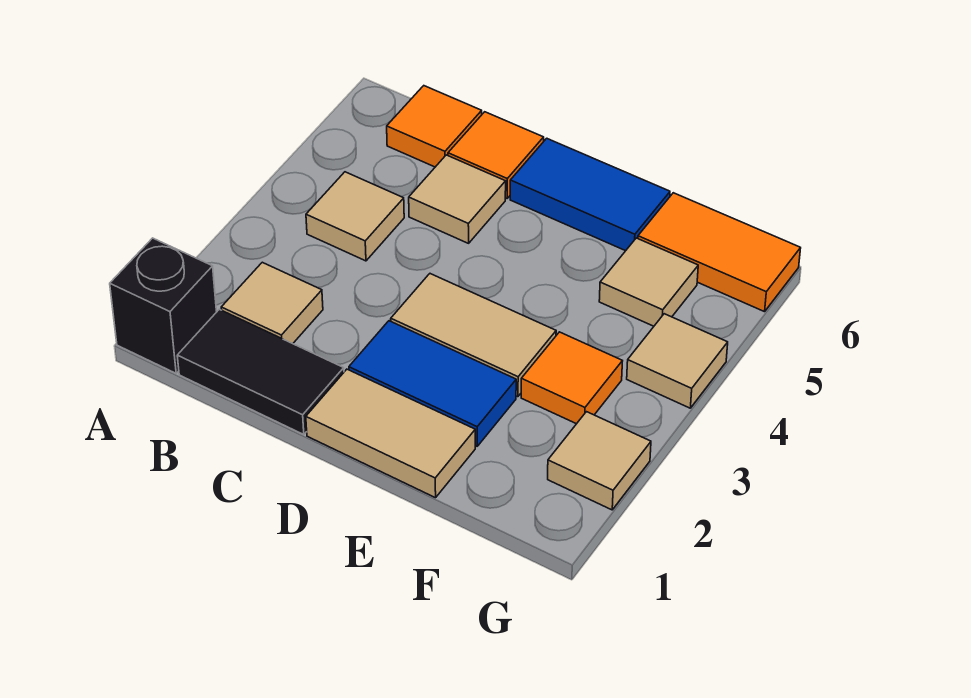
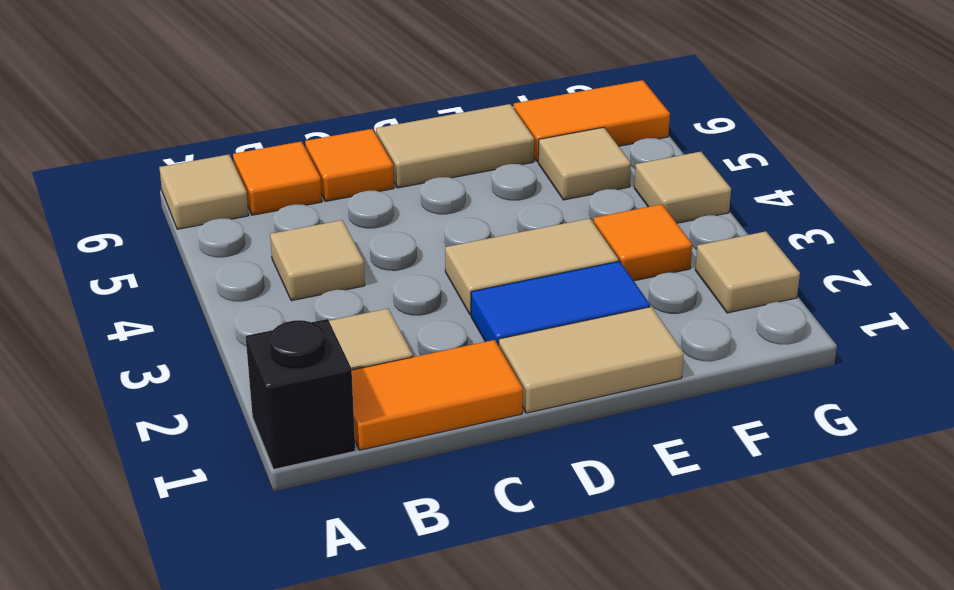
black 1x2 tile [177,309,344,435] -> orange 1x2 tile [352,340,523,450]
tan 1x1 tile [409,155,506,243] -> tan 1x1 tile moved to [159,155,248,229]
blue 1x2 tile [510,138,670,251] -> tan 1x2 tile [376,104,534,188]

